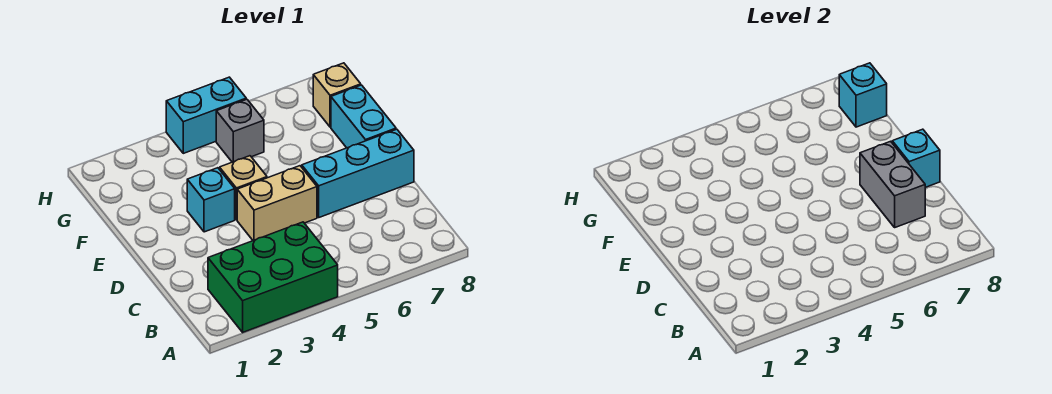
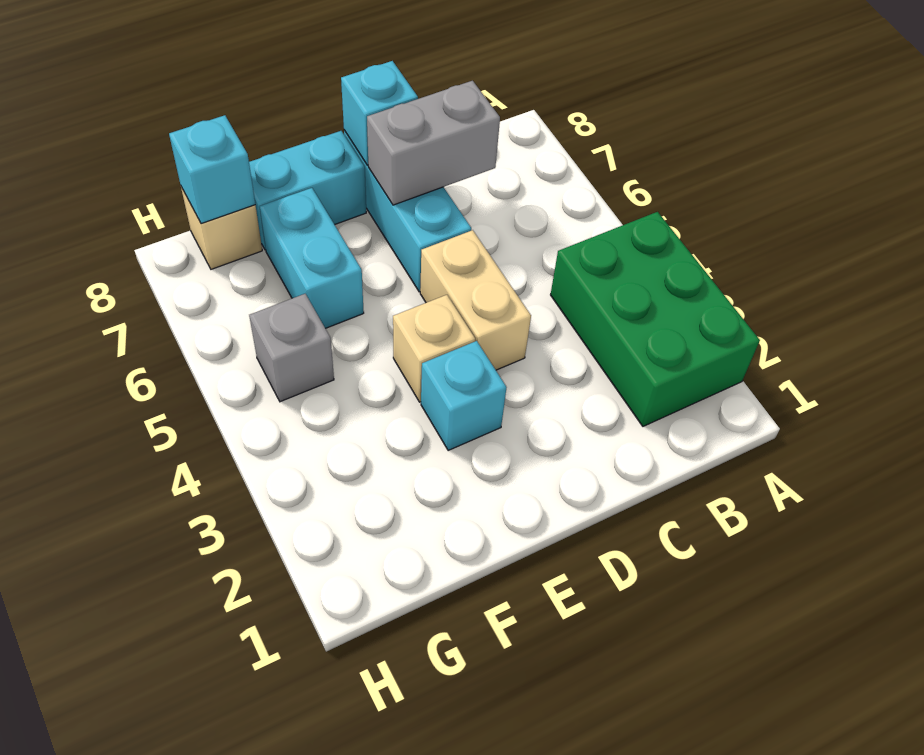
cyan 1x2 brick [166,77,246,153] -> cyan 1x2 brick moved to [259,188,364,328]

